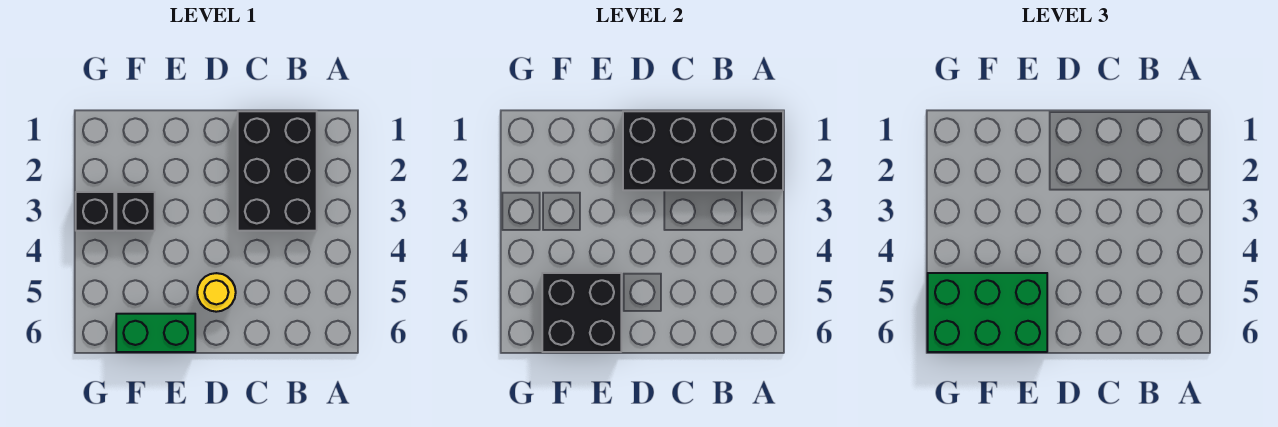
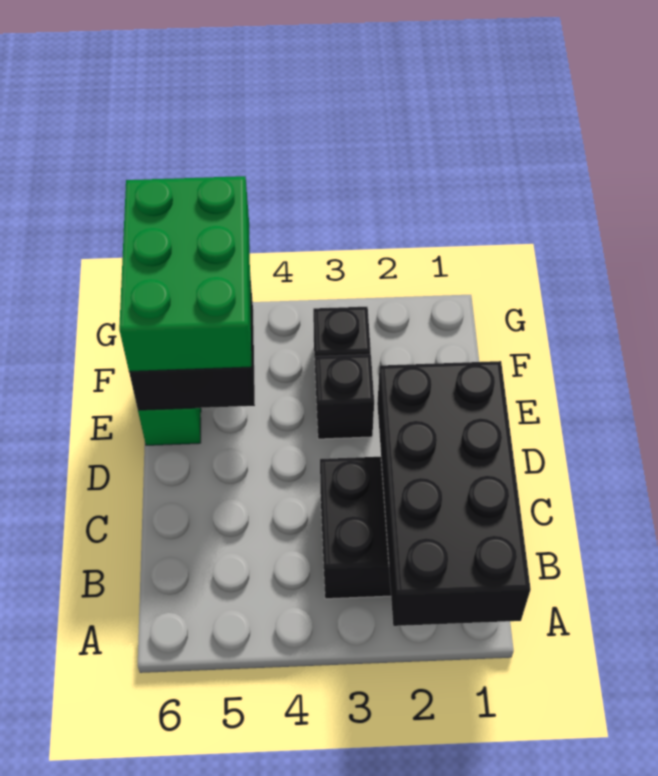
yellow 1x1 round brick [197,273,236,312] -> none
black 1x1 brick [76,192,114,231] -> black 1x1 brick moved to [315,354,374,439]

